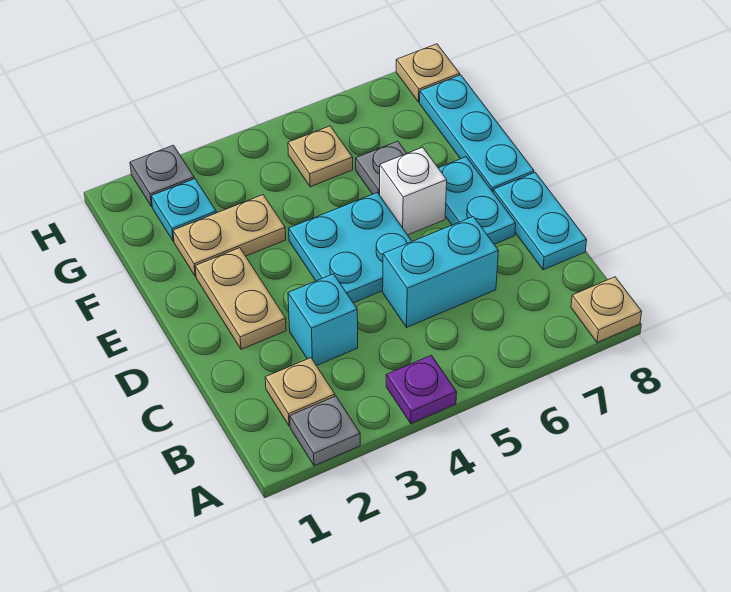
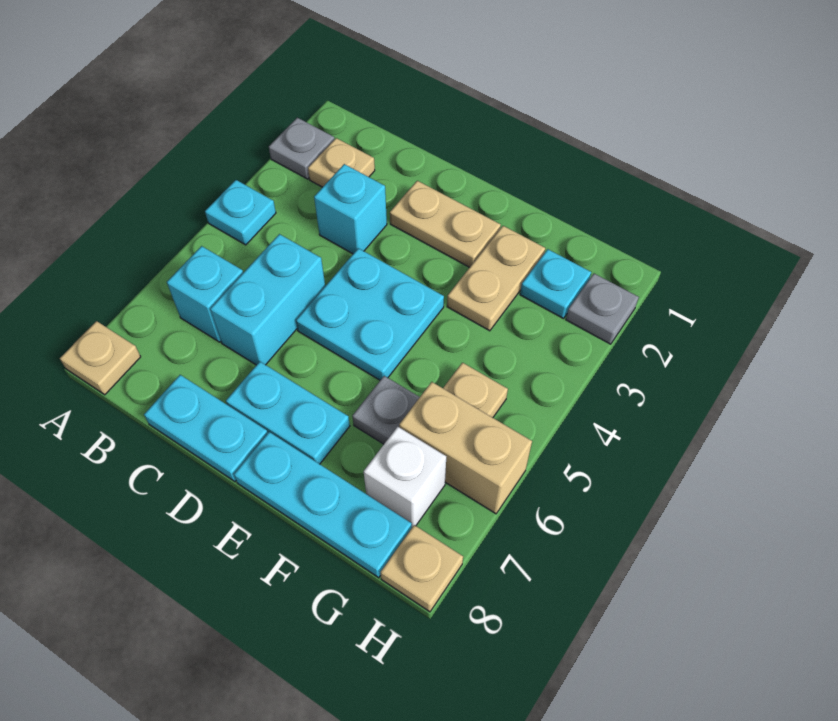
purple 1x1 plate [386,355,457,423] -> cyan 1x1 plate [205,180,276,245]
none -> cyan 1x1 brick [167,246,243,342]
white 1x1 brick [380,147,447,235] -> white 1x1 brick moved to [364,427,446,527]
none -> tan 1x2 brick [399,382,532,514]

